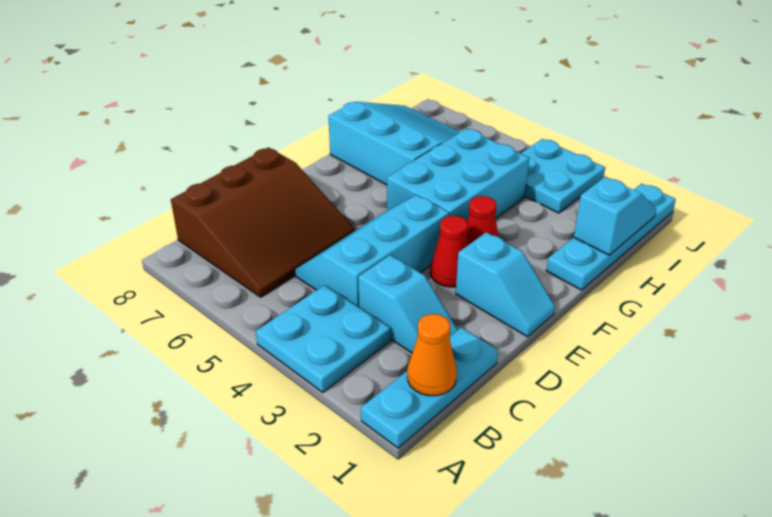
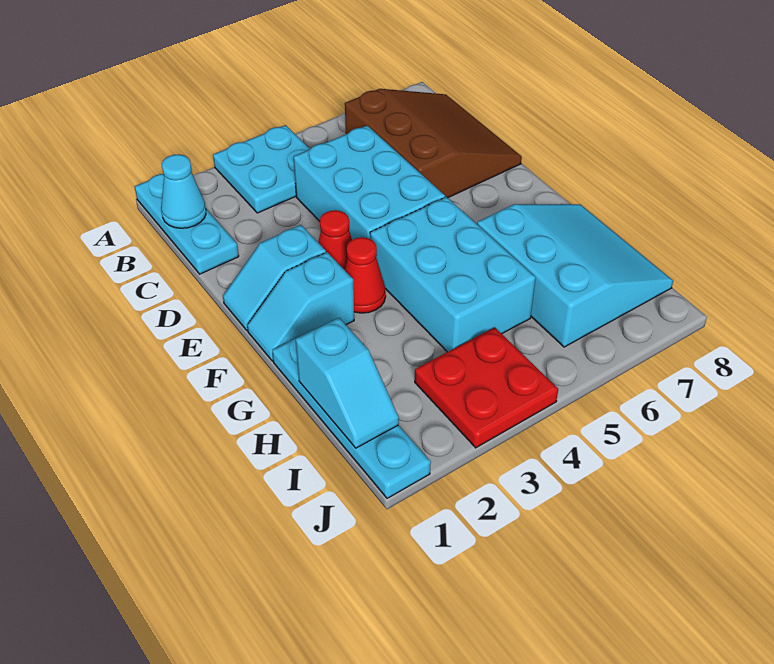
orange 1x1 cone [407,314,457,396] -> cyan 1x1 cone [161,154,206,228]
brown 3x3 slope [171,148,355,297] -> brown 3x3 slope turned to [345,89,522,198]
cyan 1x2 slope [358,255,458,353] -> cyan 1x2 slope moved to [247,252,354,361]
cyan 2x3 slope [295,195,449,307] -> cyan 2x3 brick [294,126,445,240]
cyan 3x3 slope [328,102,460,185] -> cyan 3x3 slope turned to [477,204,673,347]
cyan 2x2 plate [521,139,605,213] -> red 2x2 plate [415,327,558,448]

